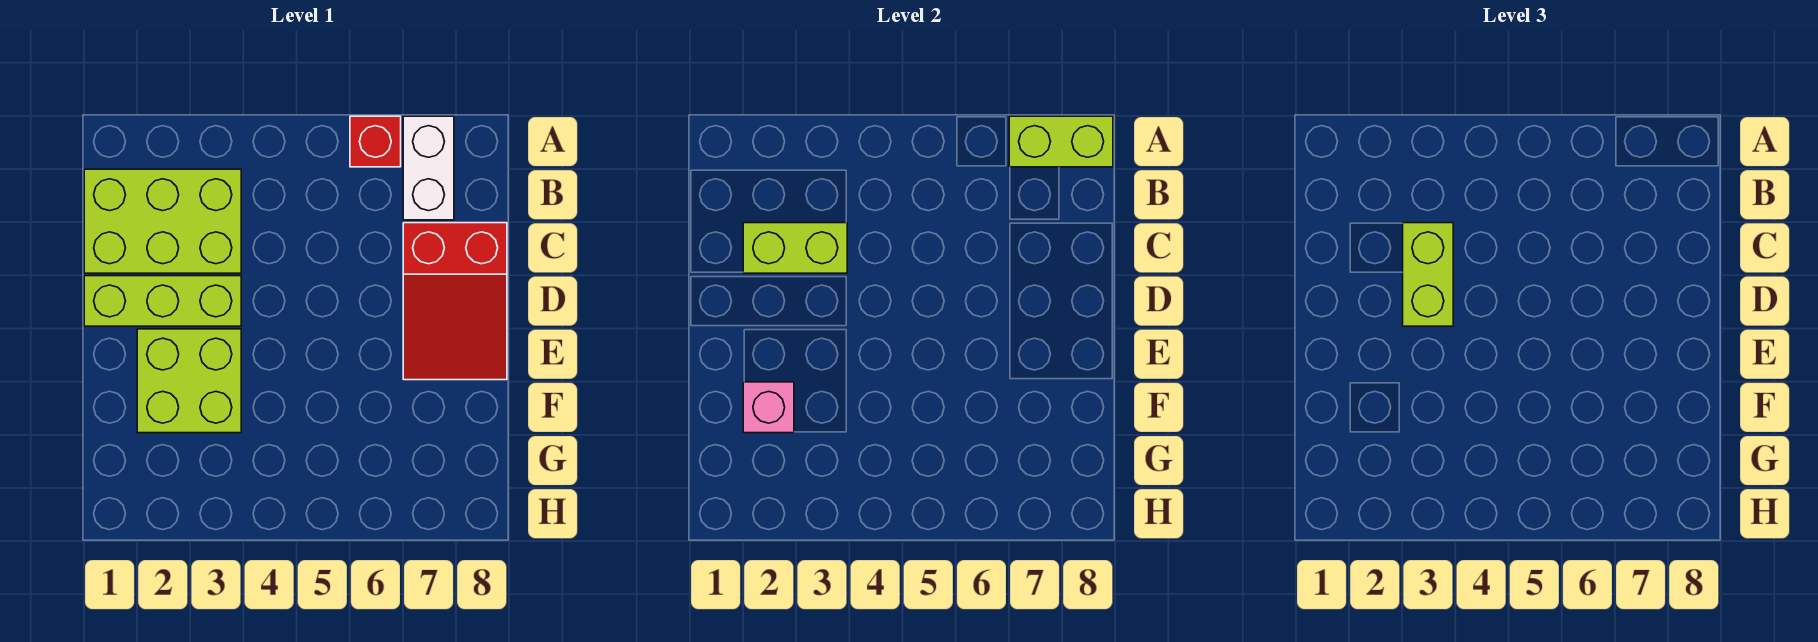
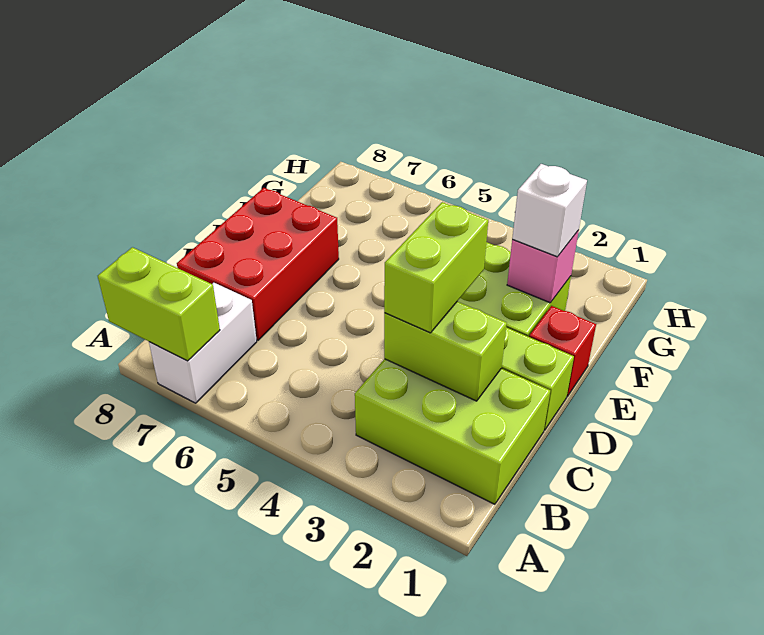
red 1x1 brick [350,116,401,167] -> red 1x1 brick moved to [529,306,596,396]
red 2x3 slope [403,223,507,380] -> red 2x3 brick [177,188,339,340]
none -> white 1x1 brick [512,164,587,257]

